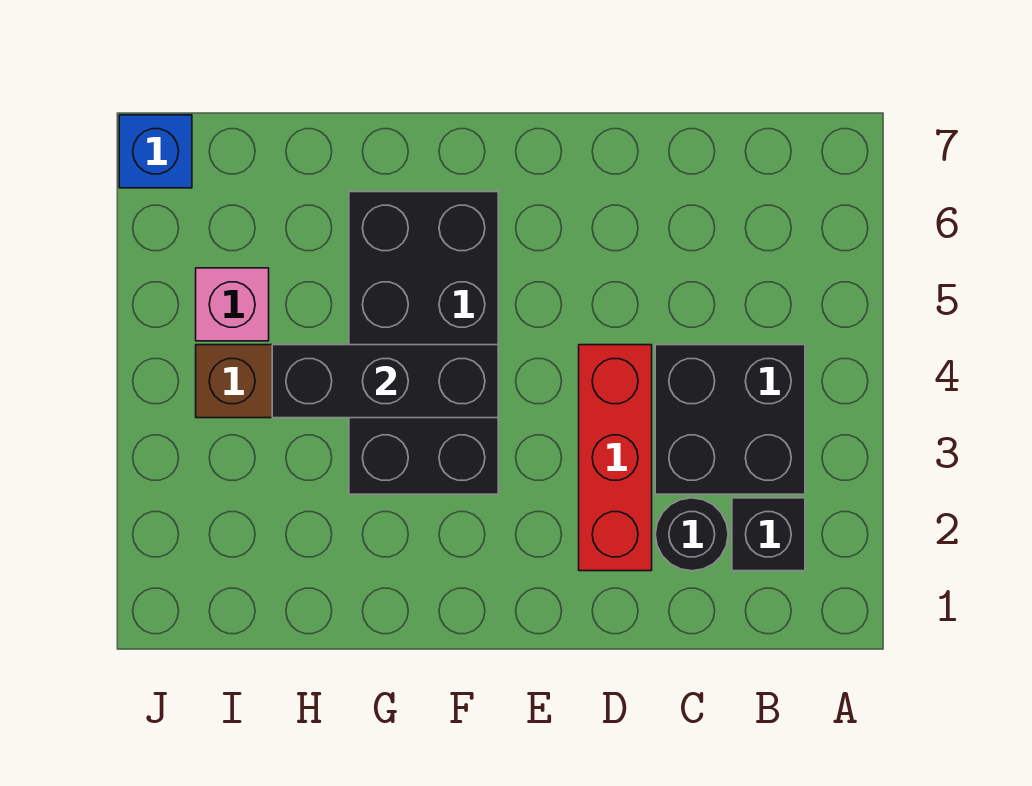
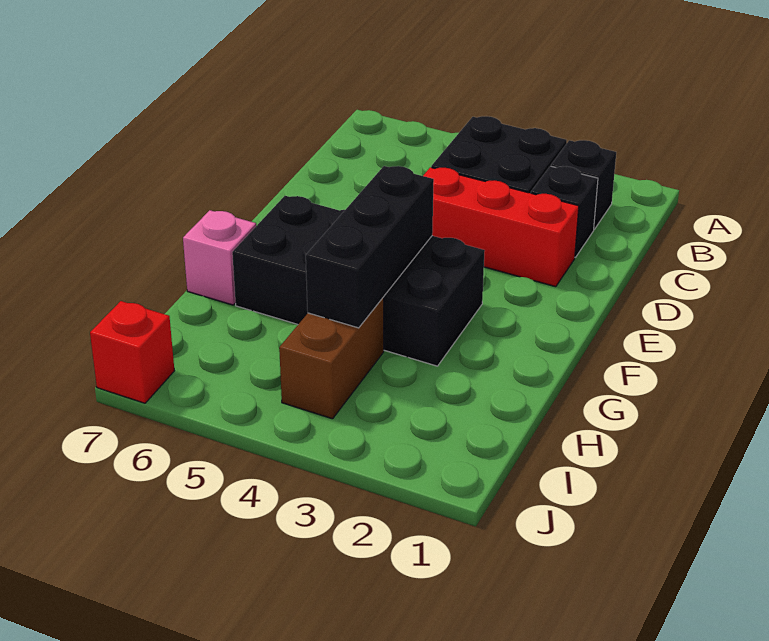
black 1x1 round brick [655,498,728,571] -> black 1x1 brick [531,166,598,258]
pink 1x1 brick [196,268,269,341] -> pink 1x1 brick moved to [183,210,256,305]
blue 1x1 brick [119,115,192,188] -> red 1x1 brick [90,301,174,403]

